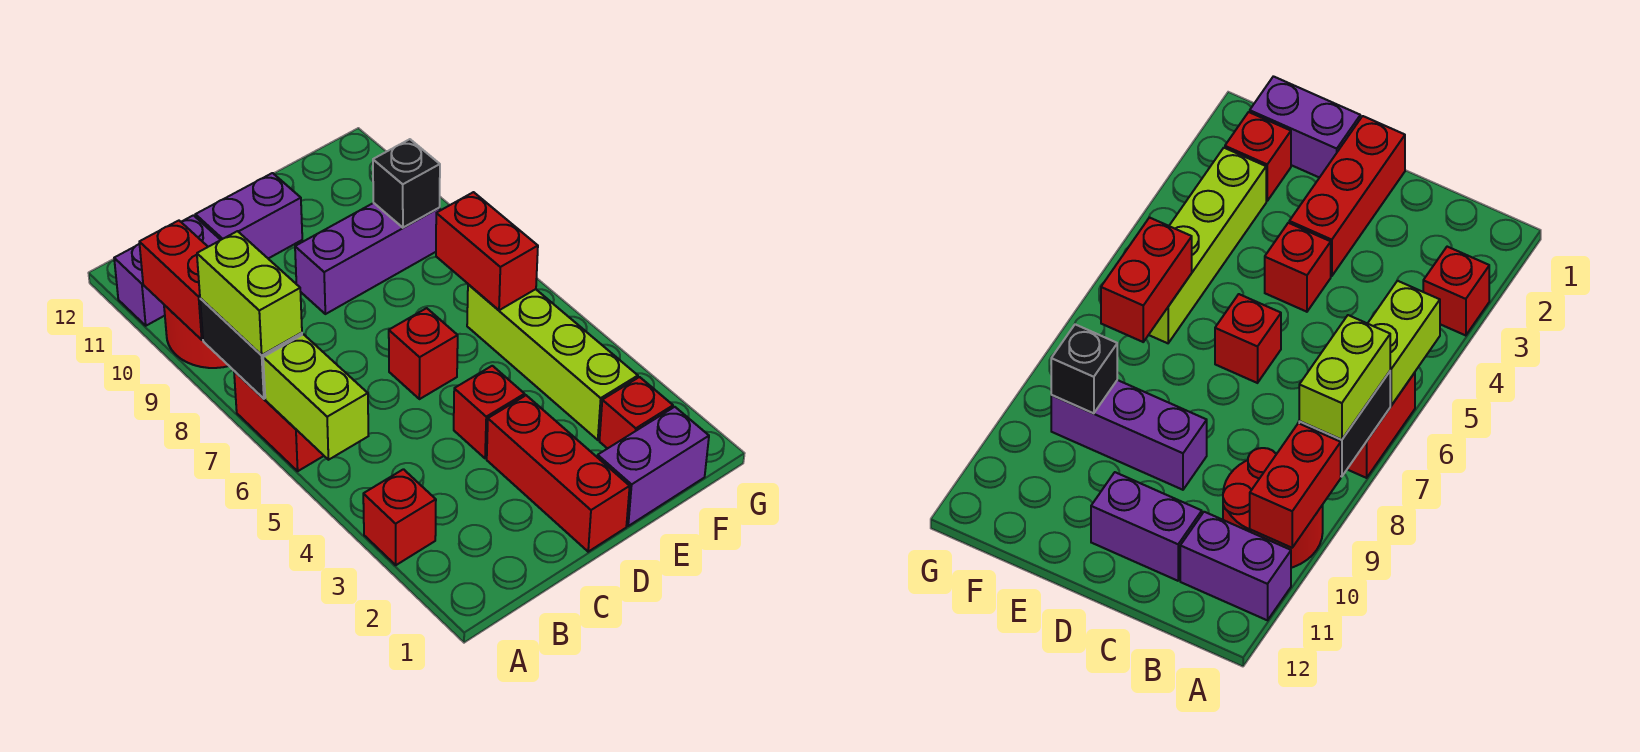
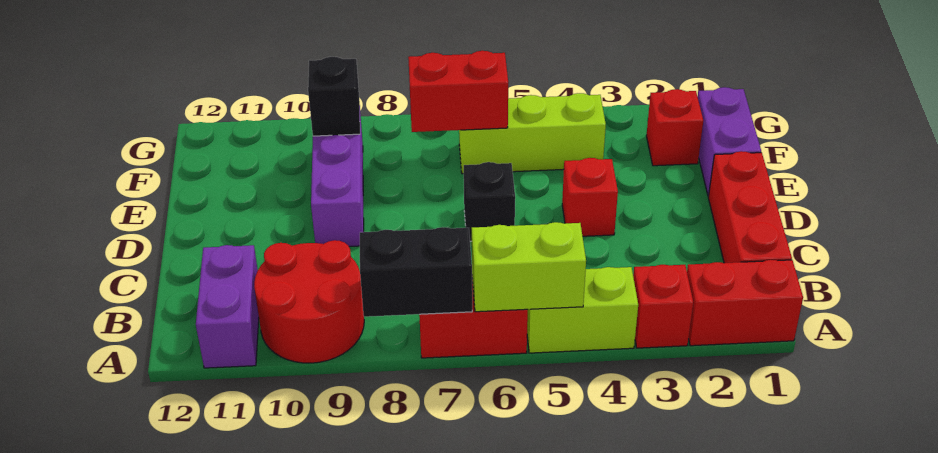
lime 1x2 brick [197,231,302,355] -> lime 1x2 brick moved to [527,267,638,353]
red 1x2 brick [139,221,208,340] -> red 1x2 brick moved to [687,260,803,346]
purple 1x2 brick [195,173,302,258] -> none
red 1x3 brick [487,395,630,552] -> red 1x3 brick turned to [708,151,792,263]
red 1x1 brick [389,308,458,399] -> black 1x1 brick [464,162,515,241]
lime 1x4 brick [467,284,638,440] -> lime 1x3 brick [459,93,606,174]

